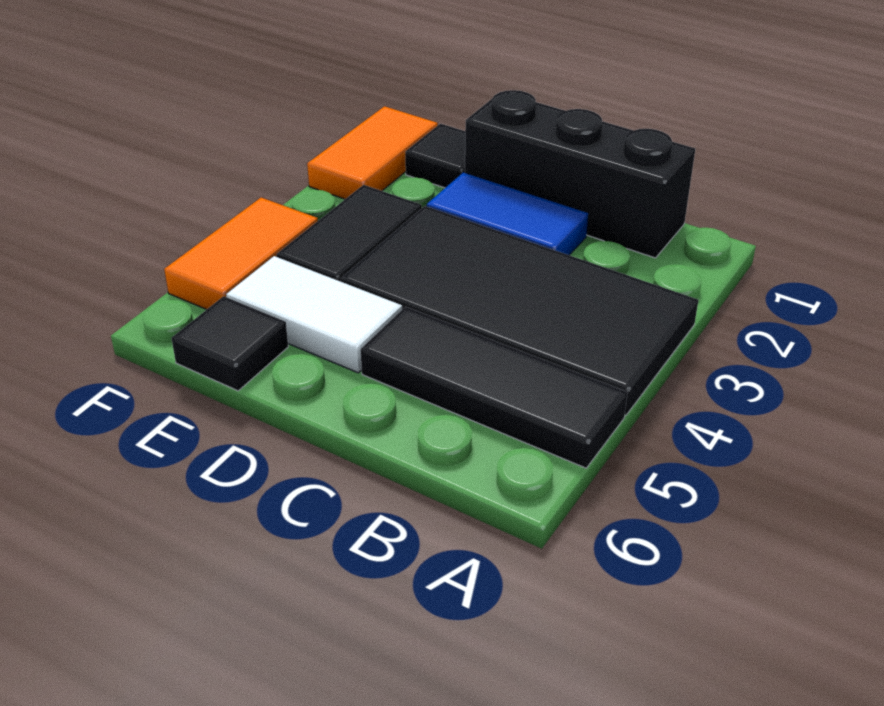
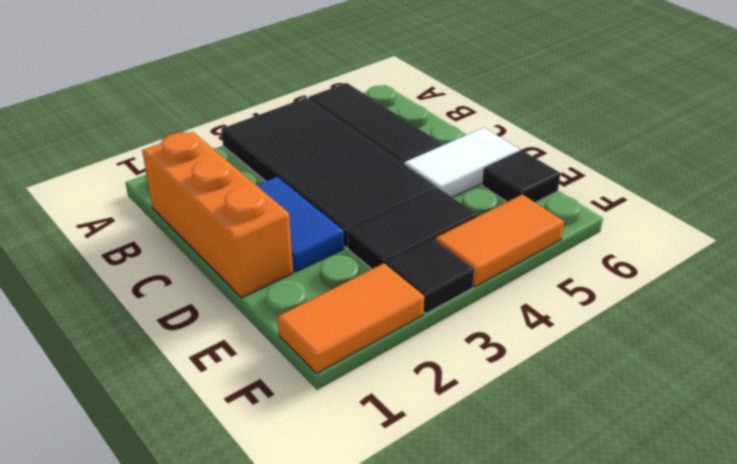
black 1x3 brick [465,90,695,258] -> orange 1x3 brick [142,132,293,298]
white 1x2 tile [226,256,402,373] -> white 1x2 tile turned to [404,128,520,198]
black 1x1 tile [405,124,465,188] -> black 1x1 tile moved to [386,239,474,314]

